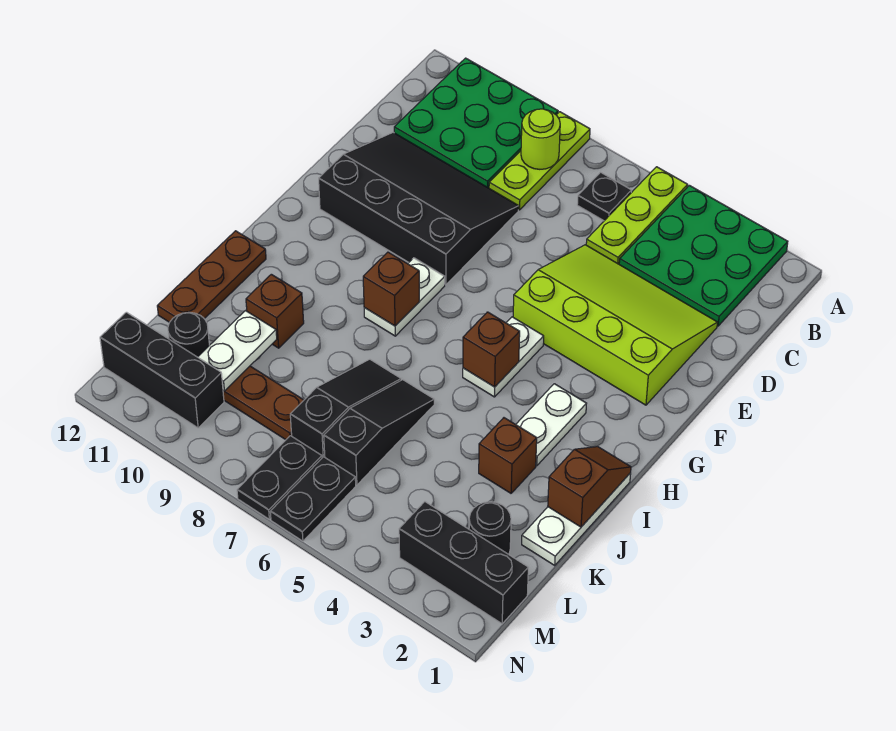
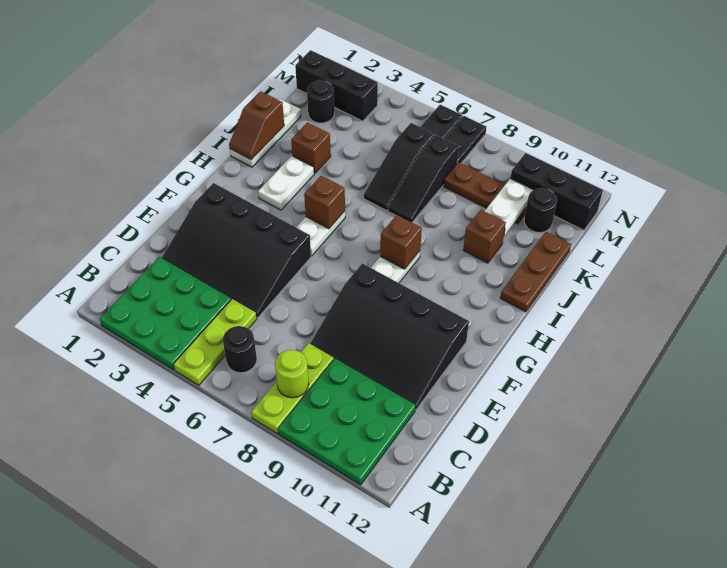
black 1x1 plate [577,172,631,221] -> black 1x1 round brick [223,326,257,373]
lime 3x4 slope [513,245,718,405] -> black 3x4 slope [162,183,311,318]

